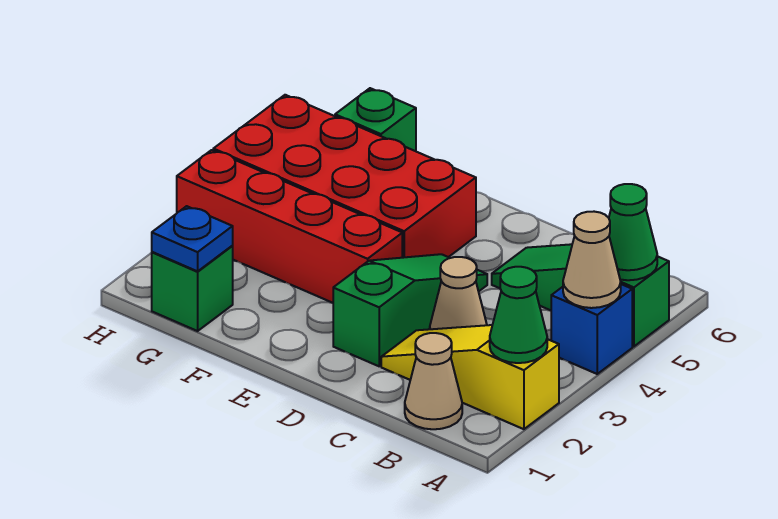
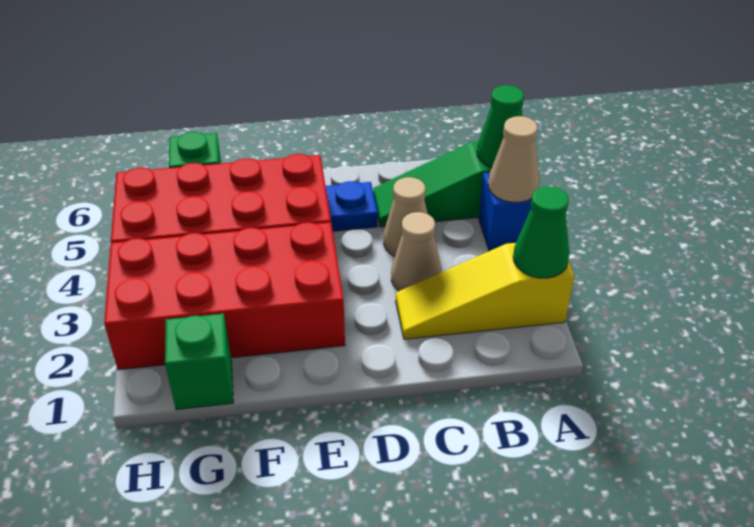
tan 1x1 cone [405,333,462,429] -> tan 1x1 cone moved to [384,177,428,256]
green 1x3 slope [333,254,487,366] -> none
red 1x4 brick [177,150,402,303] -> red 2x4 brick [104,222,345,370]
blue 1x1 plate [152,206,233,271] -> blue 1x1 plate moved to [326,181,378,231]

